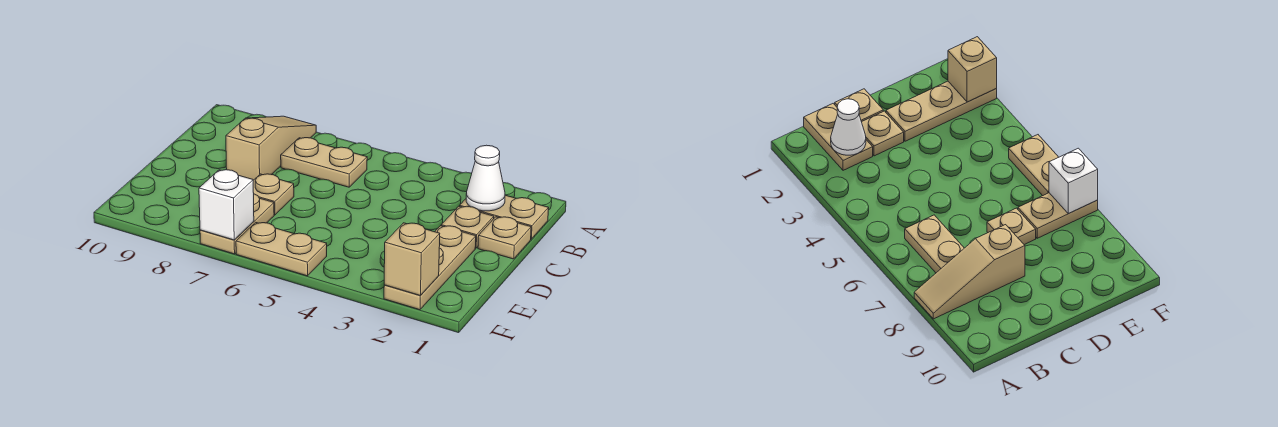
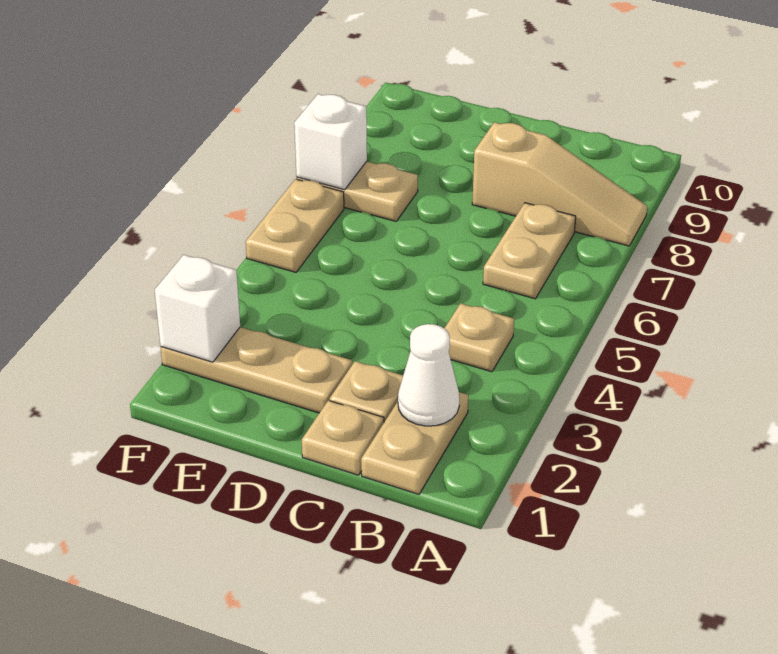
tan 1x1 plate [253,174,294,215] -> tan 1x1 plate moved to [444,303,514,372]
tan 1x1 brick [384,223,440,296] -> white 1x1 brick [155,255,240,362]

